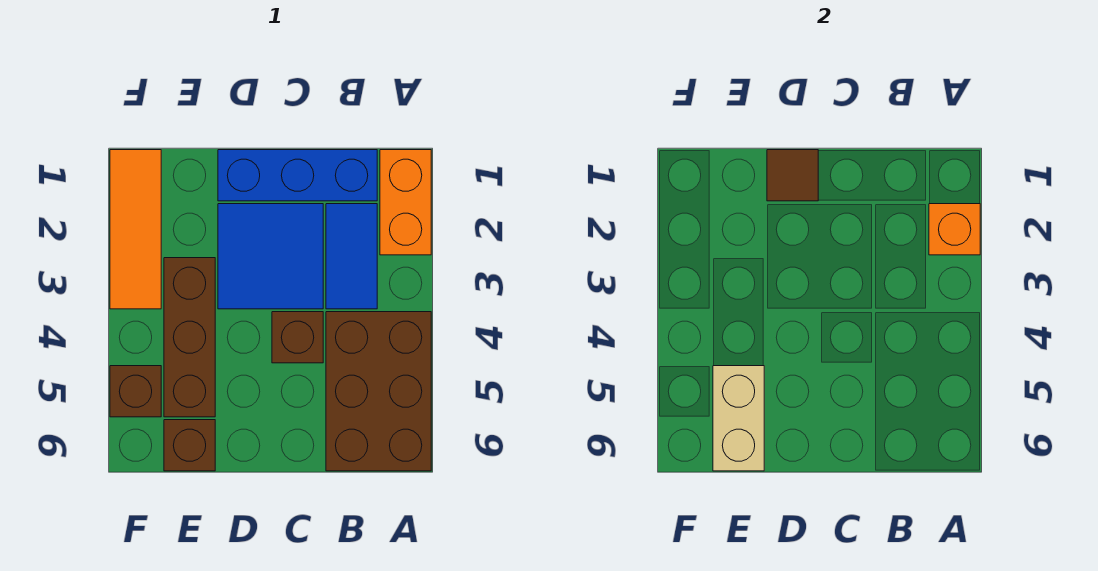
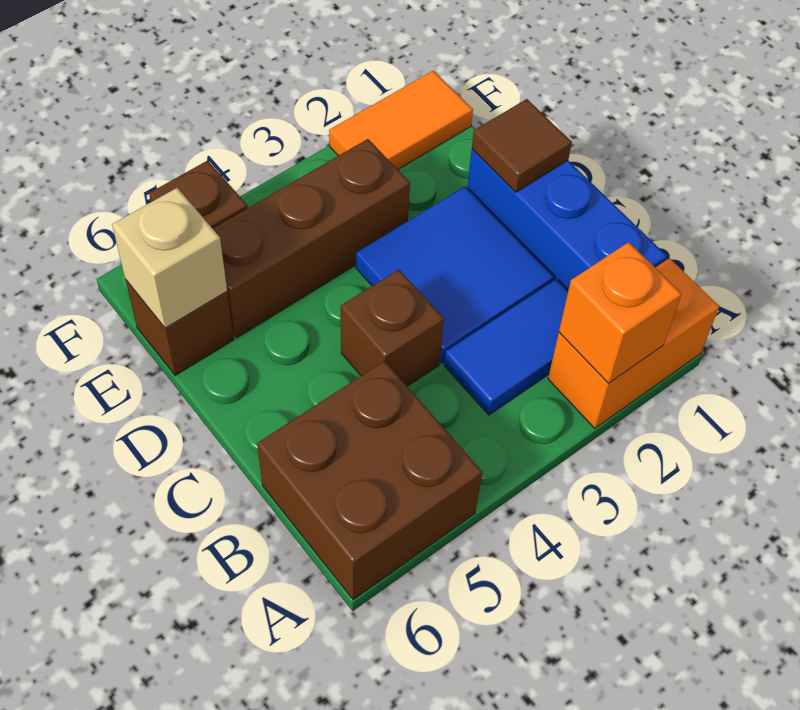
brown 2x3 brick [326,312,431,471] -> brown 2x2 brick [257,361,482,600]
tan 1x2 brick [713,366,764,471] -> tan 1x1 brick [112,188,227,328]
orange 1x3 tile [110,150,161,309] -> orange 1x2 tile [329,71,473,169]

